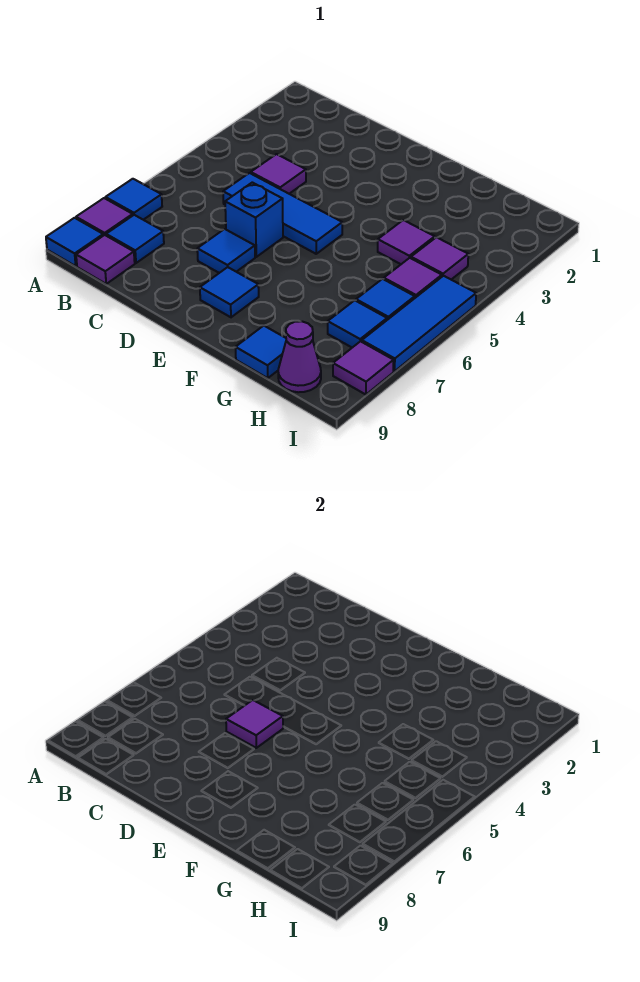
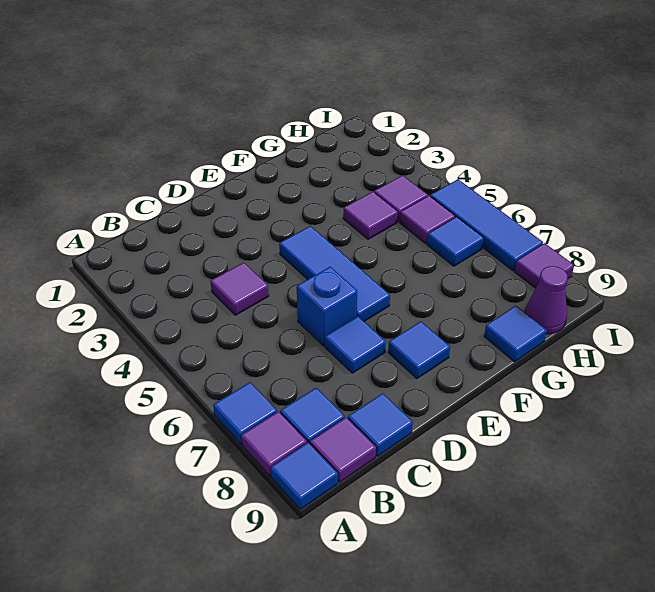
blue 1x3 tile [223,173,342,254] -> blue 1x3 tile turned to [279,226,390,321]
purple 1x1 tile [226,700,283,748] -> none
blue 1x1 tile [328,300,387,348] -> blue 1x1 tile moved to [348,393,413,456]

